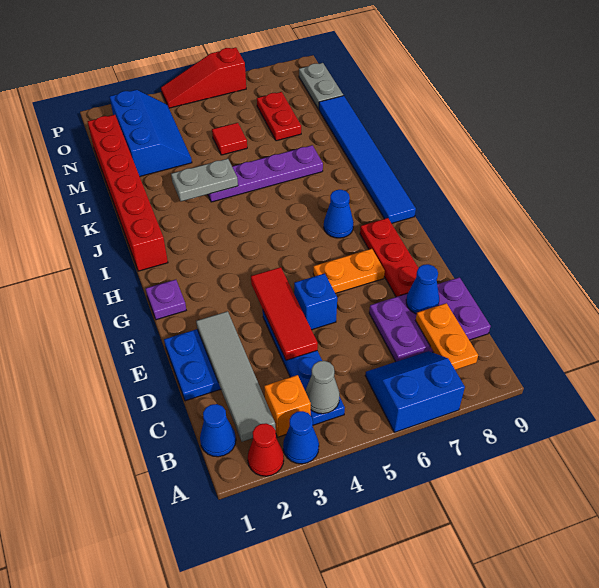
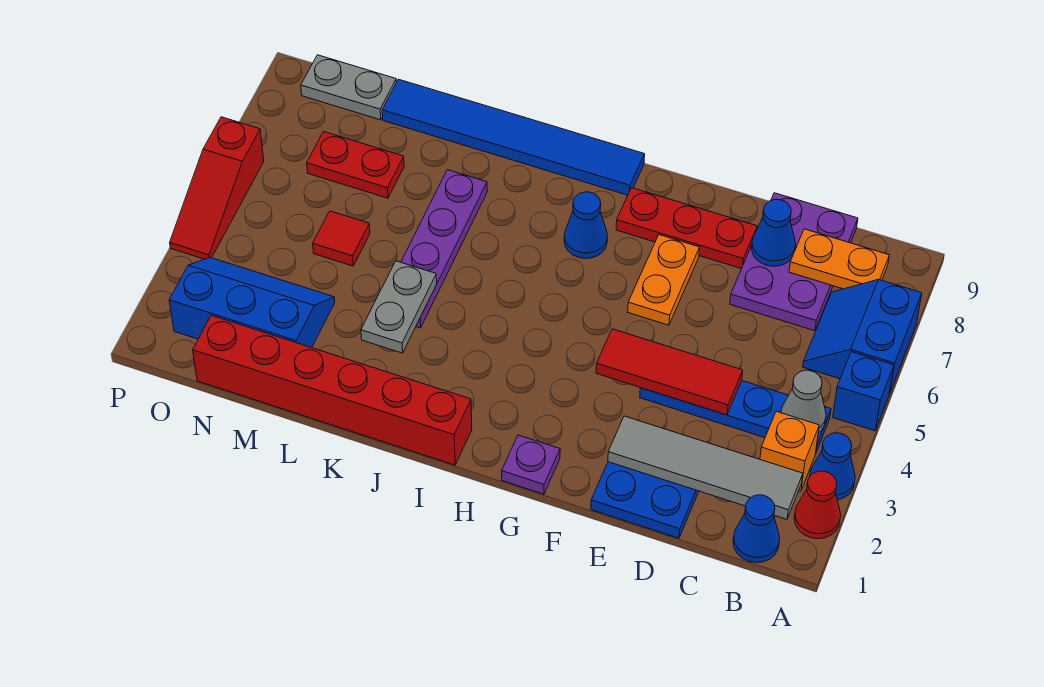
blue 1x1 brick [294,273,337,330] -> blue 1x1 brick moved to [833,352,894,431]

